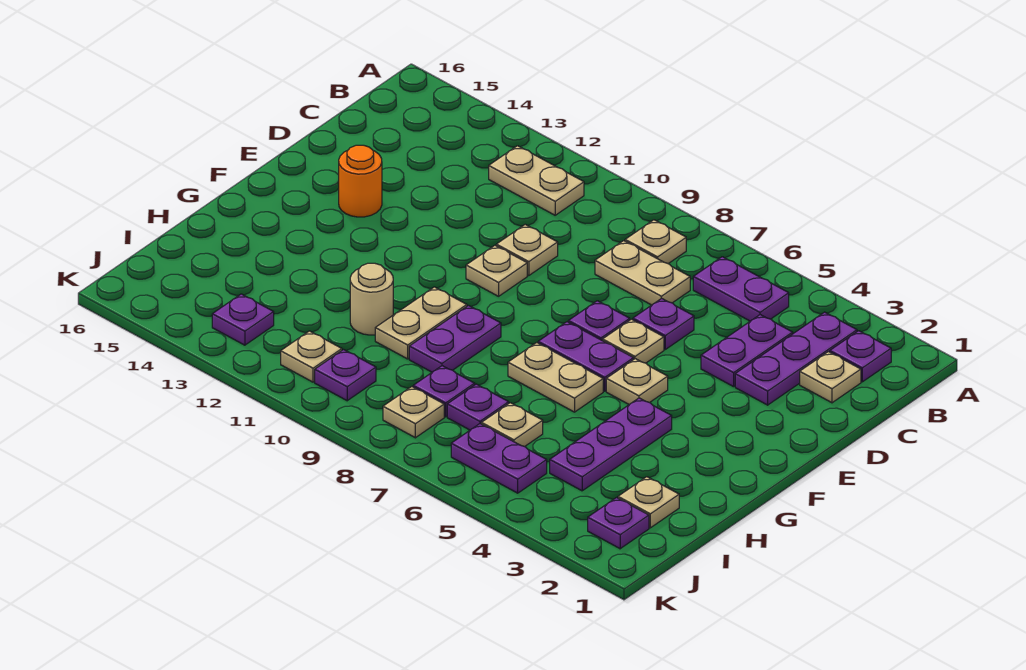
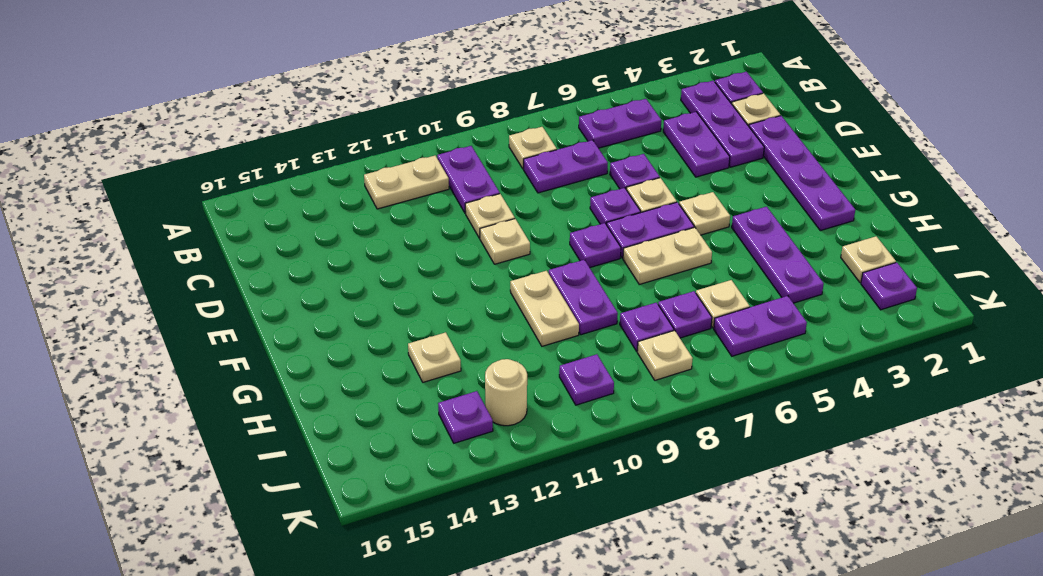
none -> purple 1x2 plate [437,146,500,213]
tan 1x2 plate [595,241,690,305] -> purple 1x2 plate [524,140,608,193]
none -> purple 1x4 plate [749,116,855,231]
orange 1x1 round brick [339,145,382,217] -> none
none -> purple 1x1 plate [570,223,621,268]
tan 1x1 round brick [350,263,393,335] -> tan 1x1 round brick moved to [485,359,527,426]
tan 1x1 plate [281,331,342,382] -> tan 1x1 plate moved to [408,332,461,382]

